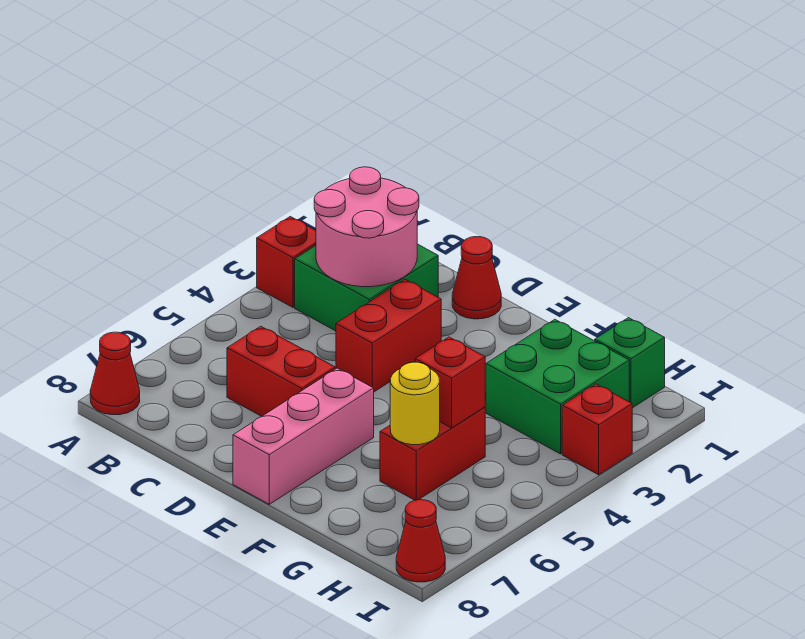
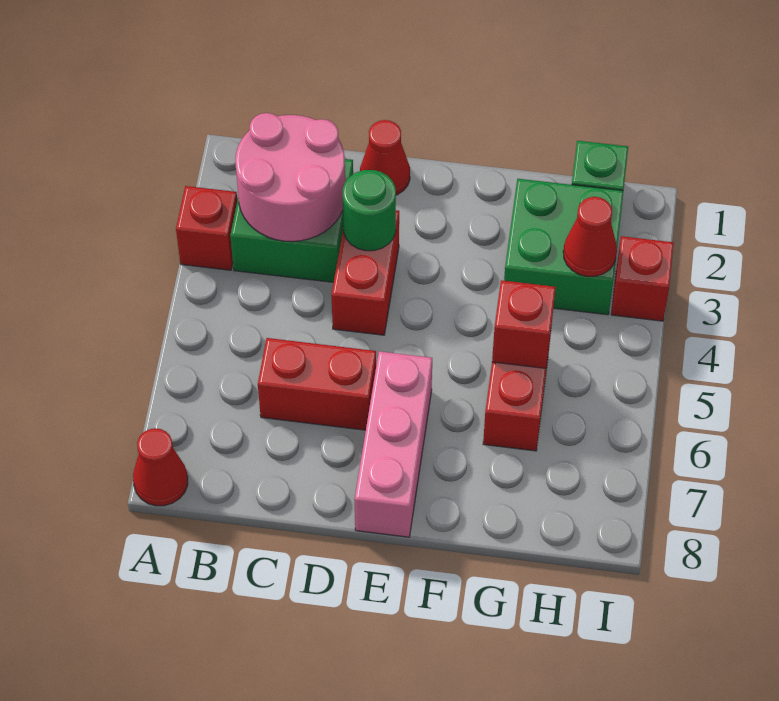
none -> green 1x1 round brick [343,170,396,251]
yellow 1x1 round brick [390,362,440,445] -> none
red 1x1 cone [396,500,445,582] -> red 1x1 cone moved to [563,197,617,277]

